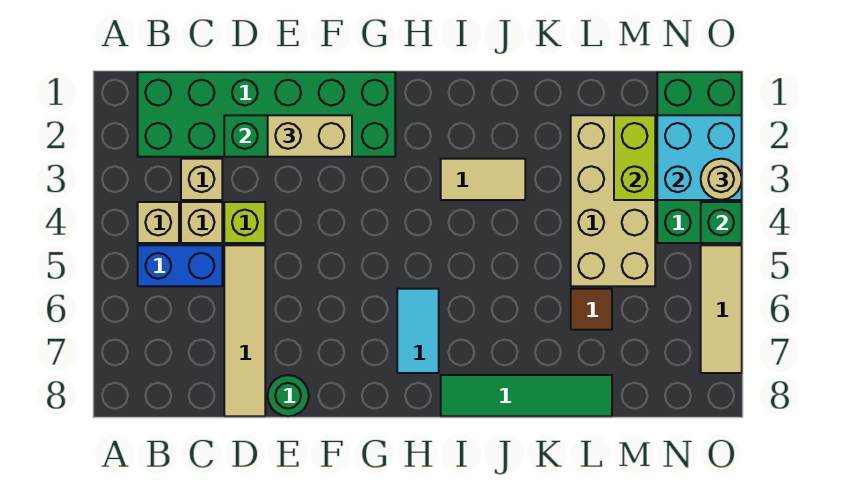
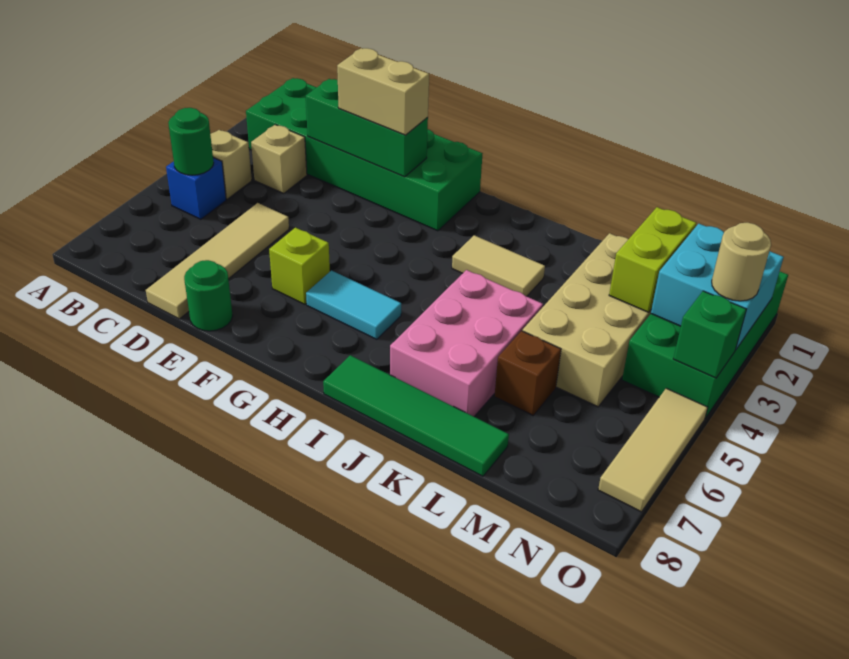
blue 1x2 brick [138,245,222,286] -> blue 1x1 brick [166,158,226,219]
none -> green 1x1 round brick [168,108,214,175]
tan 1x1 brick [181,202,222,243] -> none
lime 1x1 brick [224,202,265,243] -> lime 1x1 brick moved to [269,228,330,304]
cyan 1x2 tile [397,289,439,373] -> cyan 1x2 tile turned to [306,270,401,339]
none -> pink 2x3 brick [390,270,543,416]
brown 1x1 tile [571,289,612,330] -> brown 1x1 brick [494,331,561,415]

